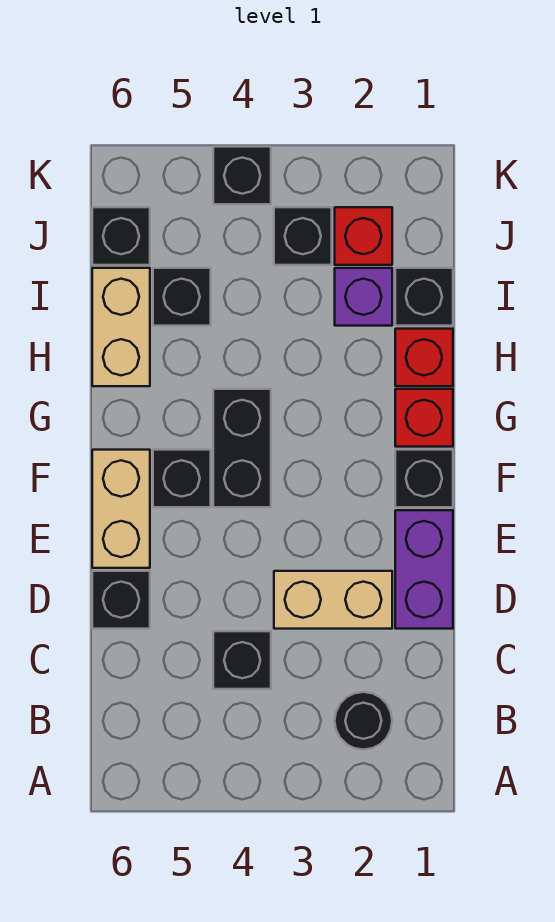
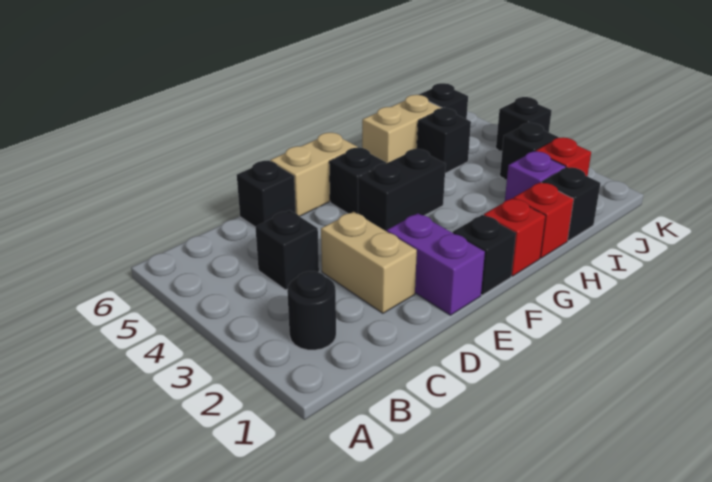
purple 1x2 brick [395,510,453,629] -> purple 1x2 brick turned to [387,213,485,315]

